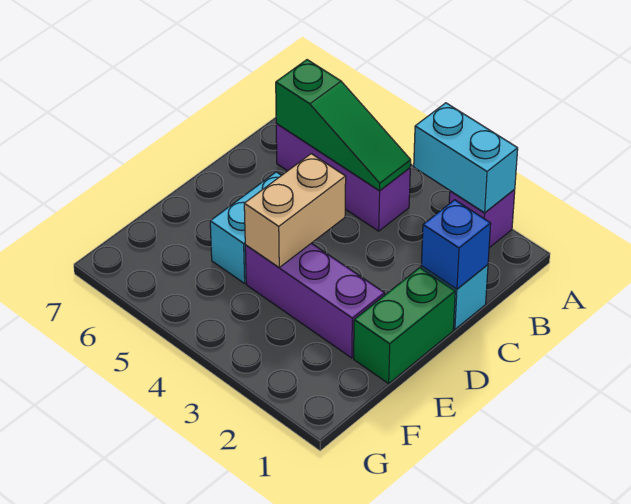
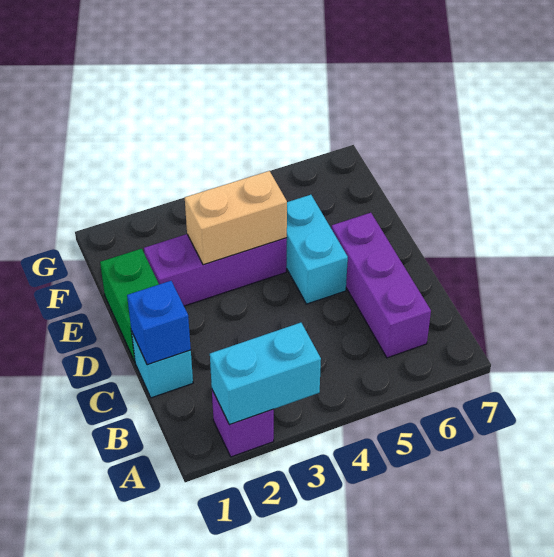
purple 1x3 brick [276,124,410,231] -> purple 1x3 brick turned to [331,213,431,358]
green 1x3 slope [276,60,411,191] -> none
tan 1x2 brick [244,154,346,267] -> tan 1x2 brick turned to [185,171,287,265]

